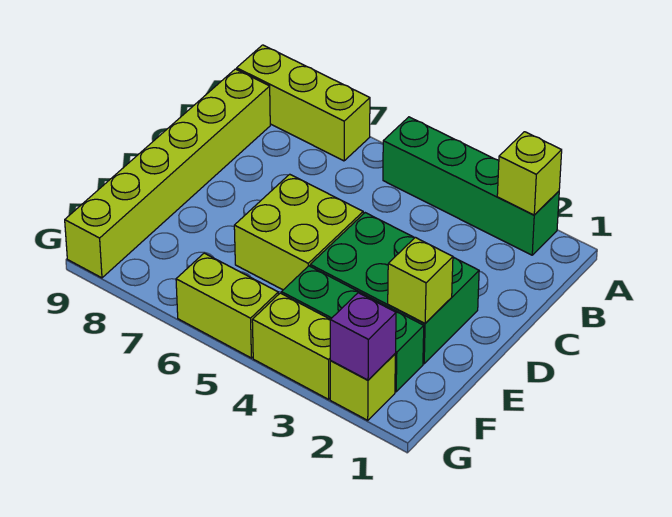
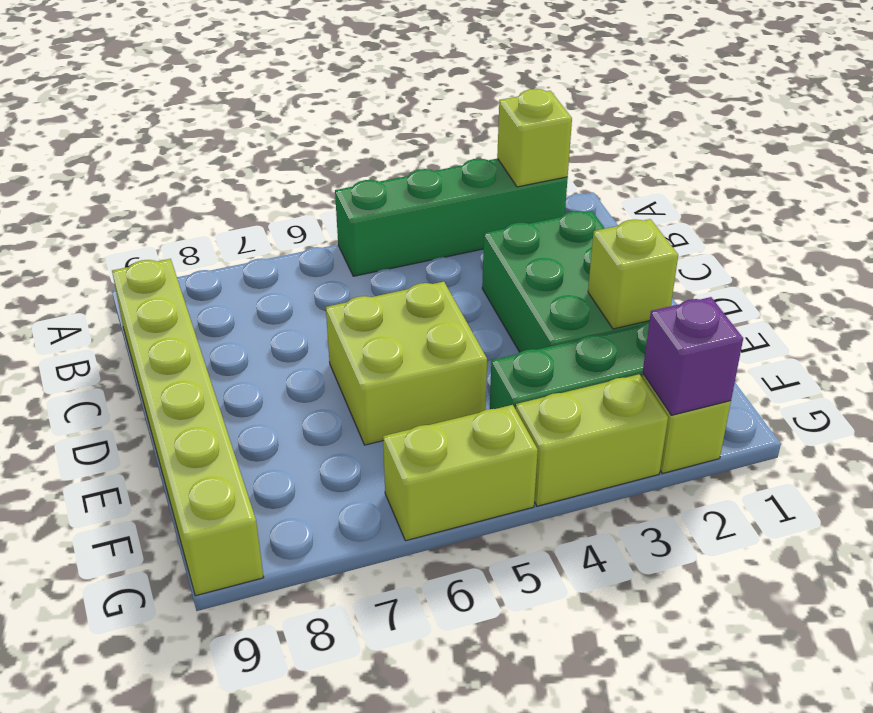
lime 1x3 brick [237,45,370,161] -> none
green 2x3 brick [310,213,479,364] -> green 2x3 brick turned to [482,211,649,352]

